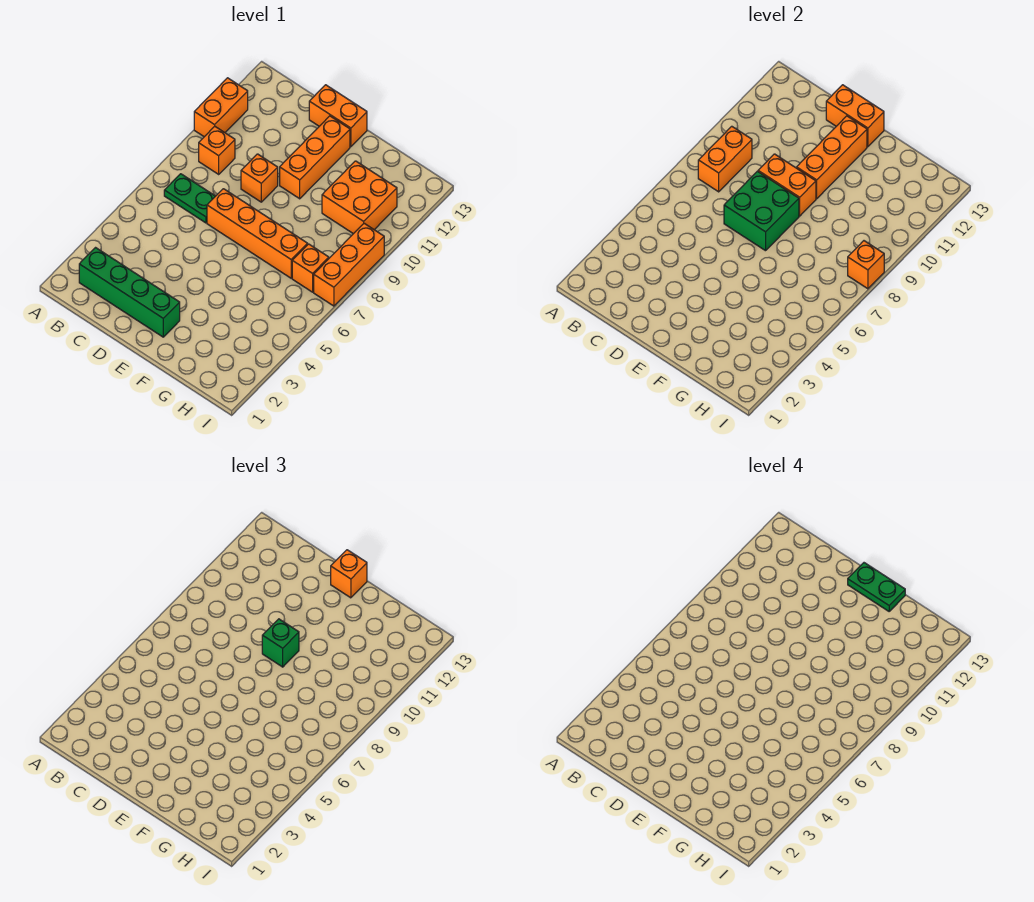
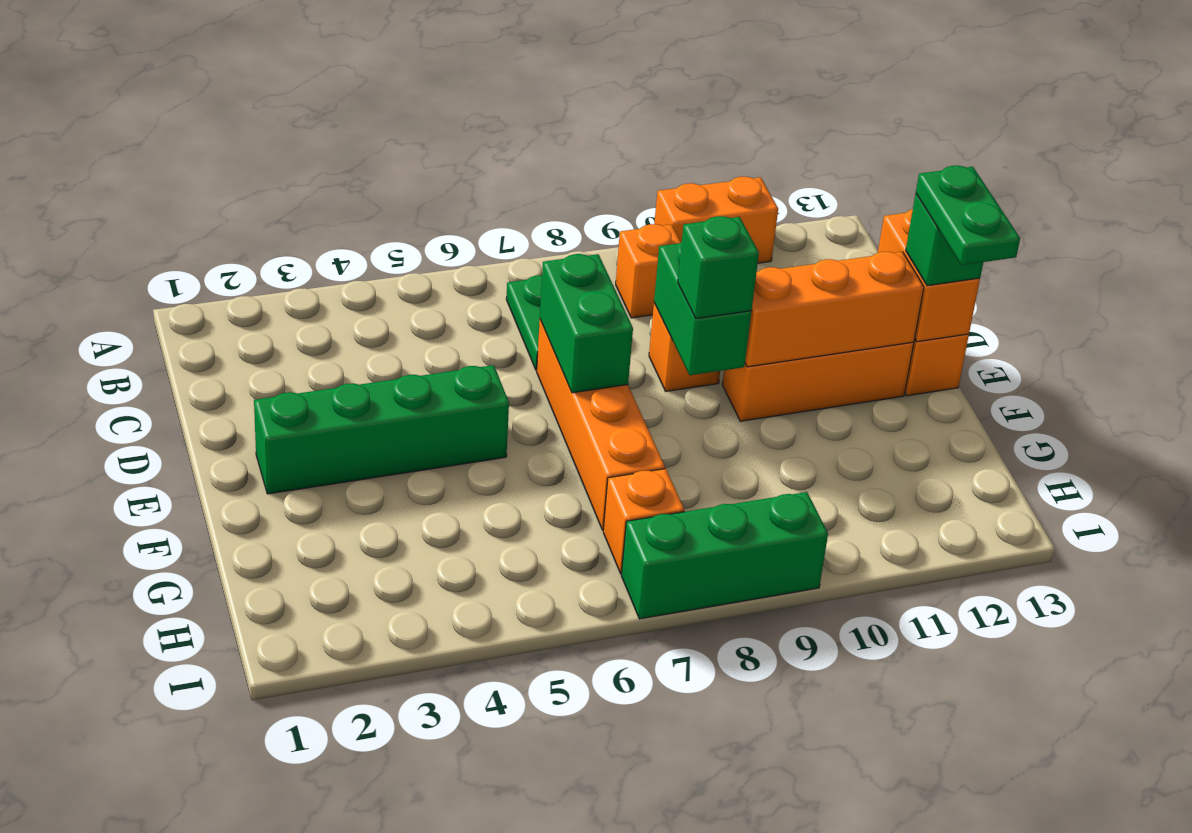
green 1x4 brick [79,248,180,337] -> green 1x4 brick turned to [254,365,509,494]
orange 1x2 brick [698,126,752,192] -> none
green 2x2 brick [724,171,799,251] -> green 1x2 brick [540,254,633,393]
orange 1x2 brick [758,154,816,216] -> green 1x2 brick [654,242,751,375]
orange 1x1 brick [331,550,367,598] -> green 1x1 brick [906,194,983,286]
orange 2x2 brick [322,161,397,234] -> none
orange 1x3 brick [314,223,384,306] -> green 1x3 brick [621,492,828,619]
orange 1x1 brick [848,241,884,289] -> none

